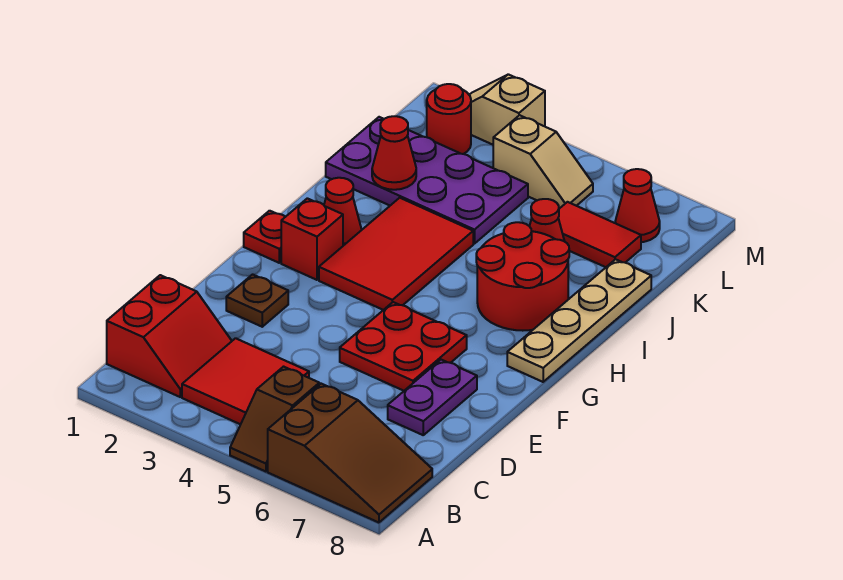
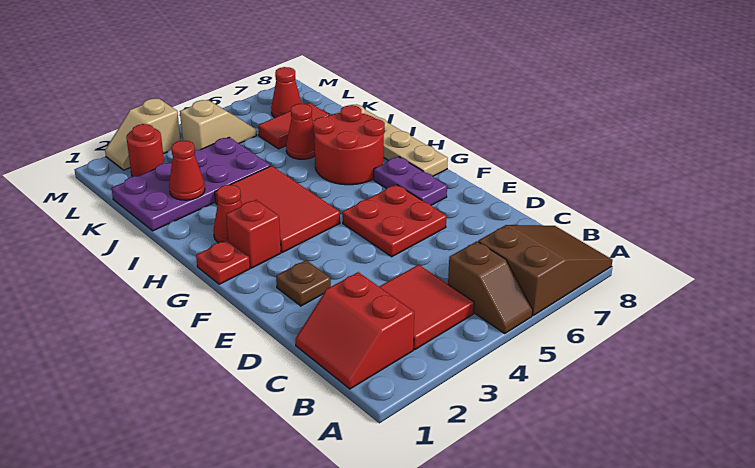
red 2x2 slope [107,275,232,397] -> red 2x2 slope turned to [295,272,414,389]
purple 1x2 plate [388,360,477,435] -> purple 1x2 plate moved to [374,157,447,205]

